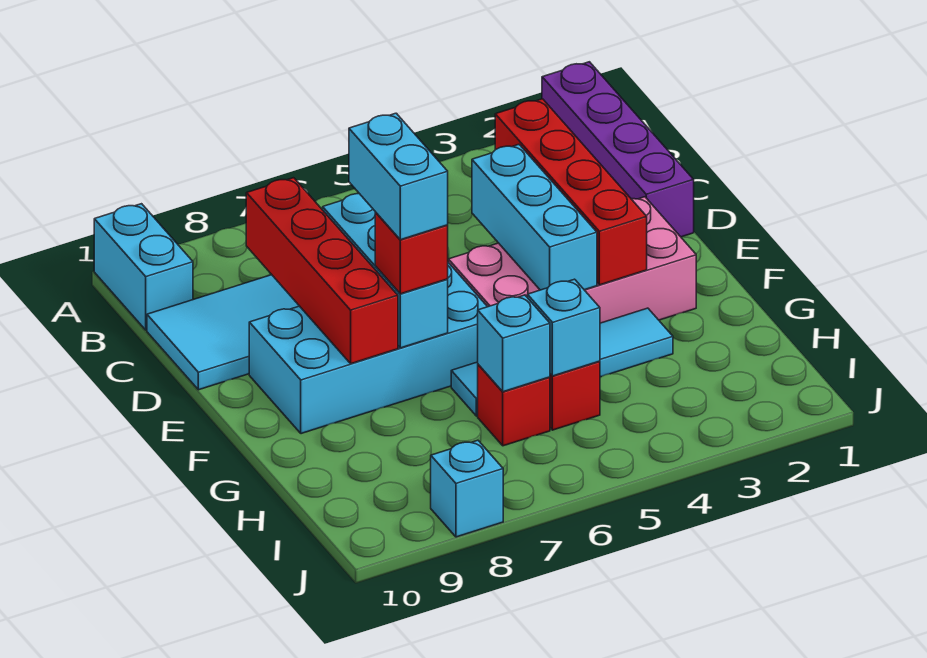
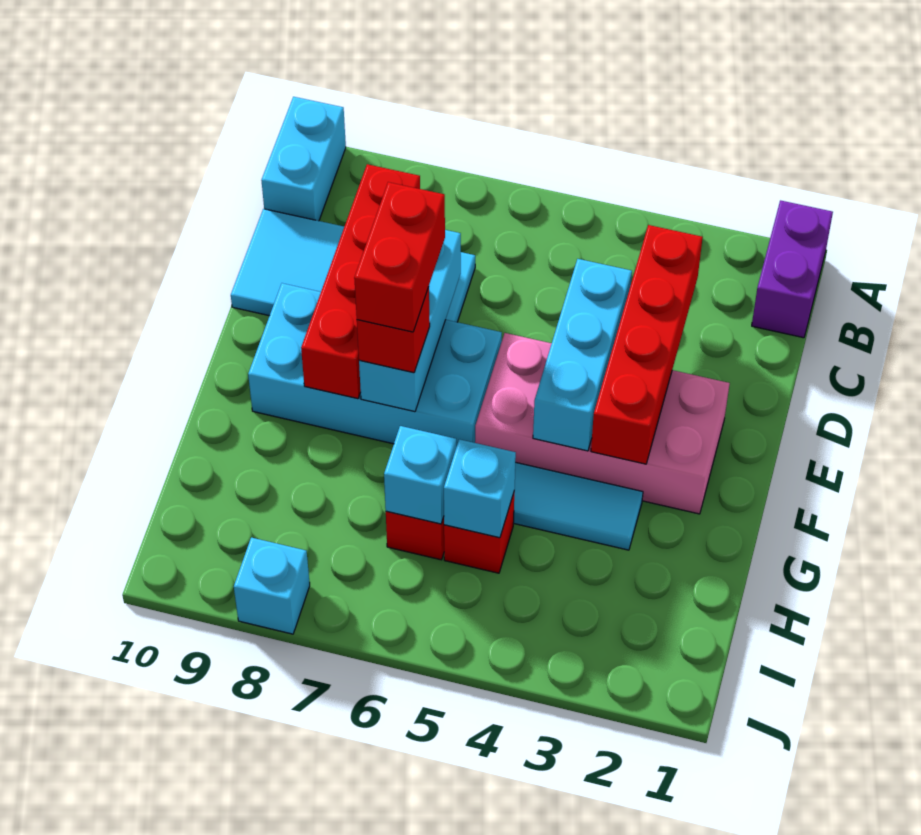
purple 1x4 brick [542,62,694,237] -> purple 1x2 brick [752,200,833,338]
cyan 1x2 brick [349,113,448,240] -> red 1x2 brick [354,182,445,332]

